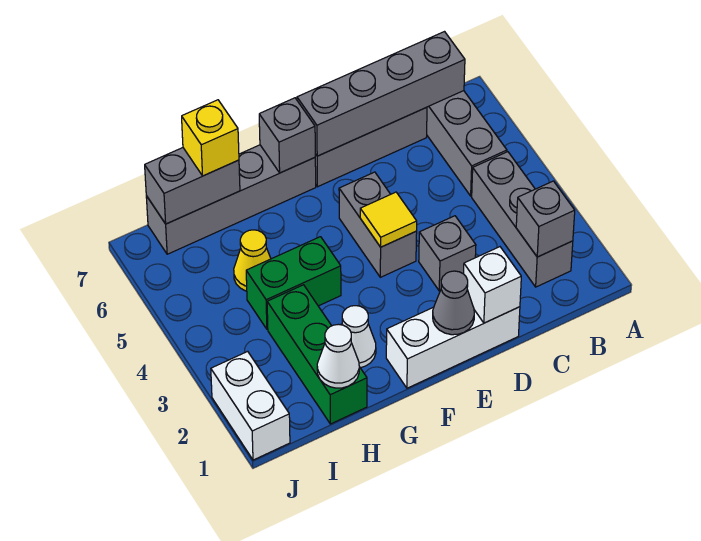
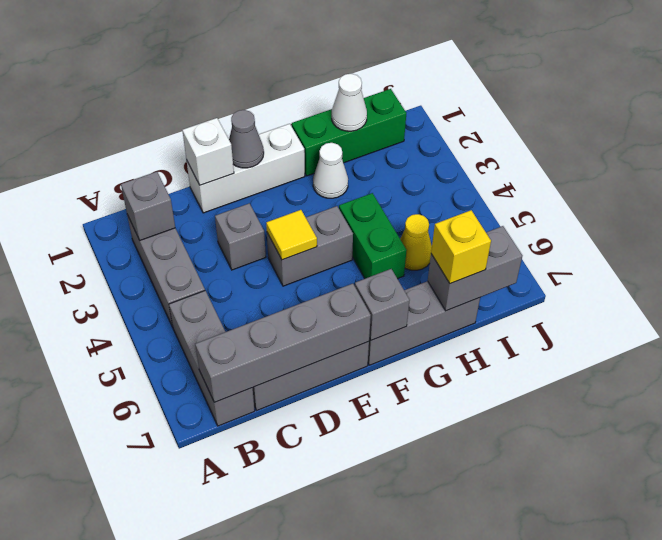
grey 1x2 brick [339,172,417,277] -> grey 1x2 brick turned to [267,206,353,286]
grey 1x4 brick [146,145,316,254] -> grey 1x3 brick [368,281,480,365]
green 1x2 brick [246,237,341,329] -> green 1x2 brick turned to [339,193,407,279]
green 1x3 brick [267,285,367,424] -> green 1x3 brick turned to [292,89,406,176]
white 1x2 brick [211,351,290,460] -> none

